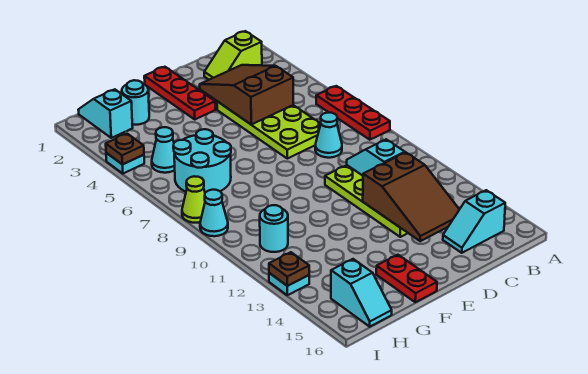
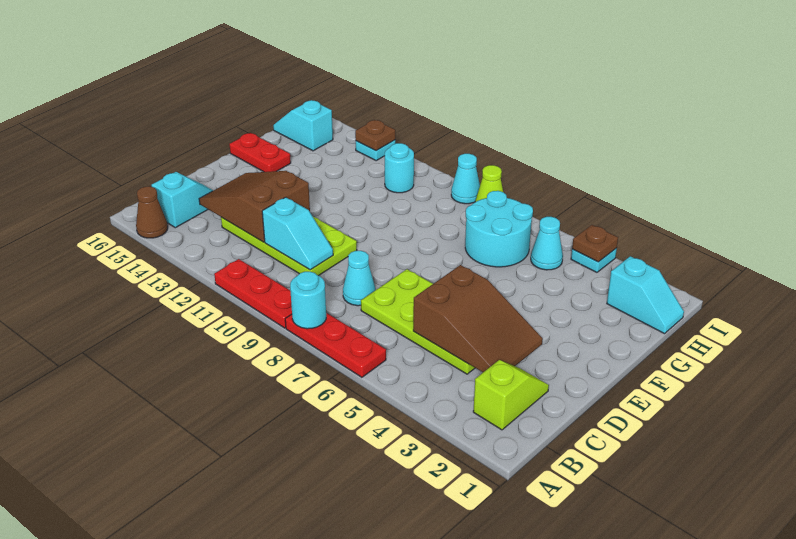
none -> brown 1x1 cone [136,186,168,238]
red 1x3 plate [144,67,215,119] -> red 1x3 plate moved to [214,259,292,328]
cyan 1x1 round brick [122,80,149,125] -> cyan 1x1 round brick moved to [290,272,326,329]

